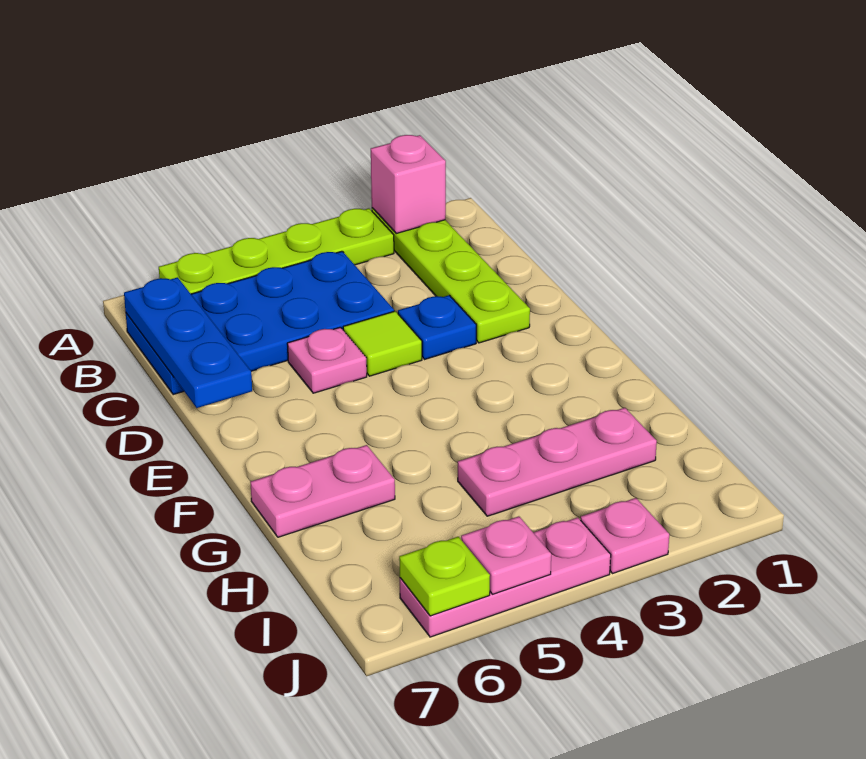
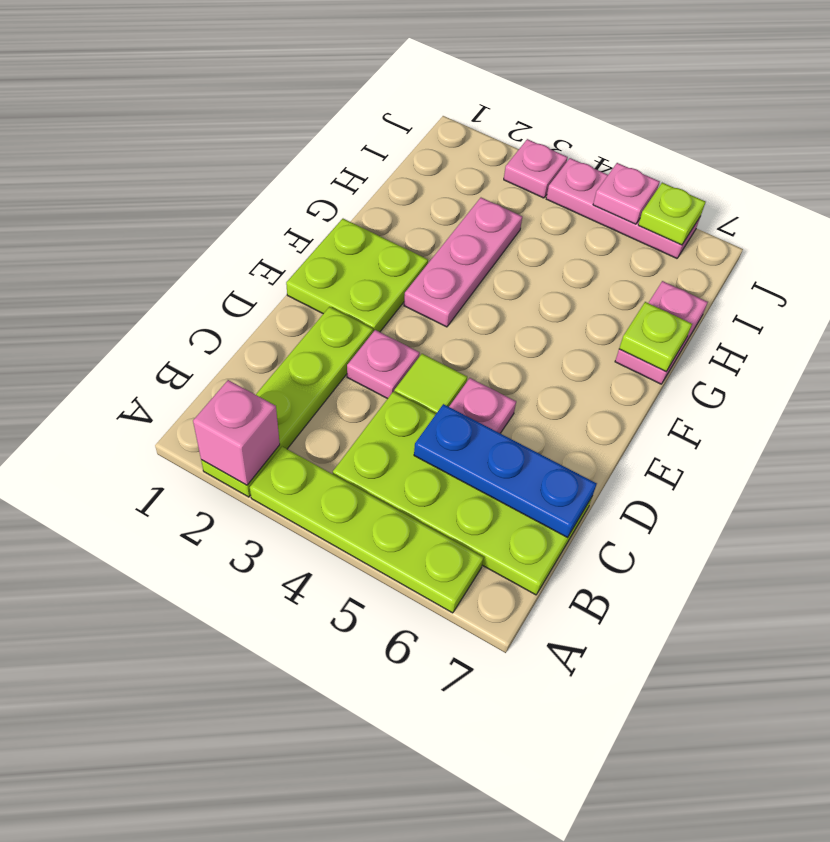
blue 2x4 plate [126,251,394,395] -> lime 2x4 plate [333,392,592,595]
blue 1x3 plate [124,277,252,408] -> blue 1x3 plate turned to [414,404,597,538]
blue 1x1 plate [398,295,476,359] -> pink 1x1 plate [347,330,420,399]
none -> lime 2x2 plate [286,219,428,332]
pink 1x2 plate [250,445,395,537] -> pink 1x2 plate turned to [615,281,708,384]
none -> lime 1x1 plate [619,302,692,372]
pink 1x3 plate [458,408,657,516] -> pink 1x3 plate turned to [404,198,522,327]

